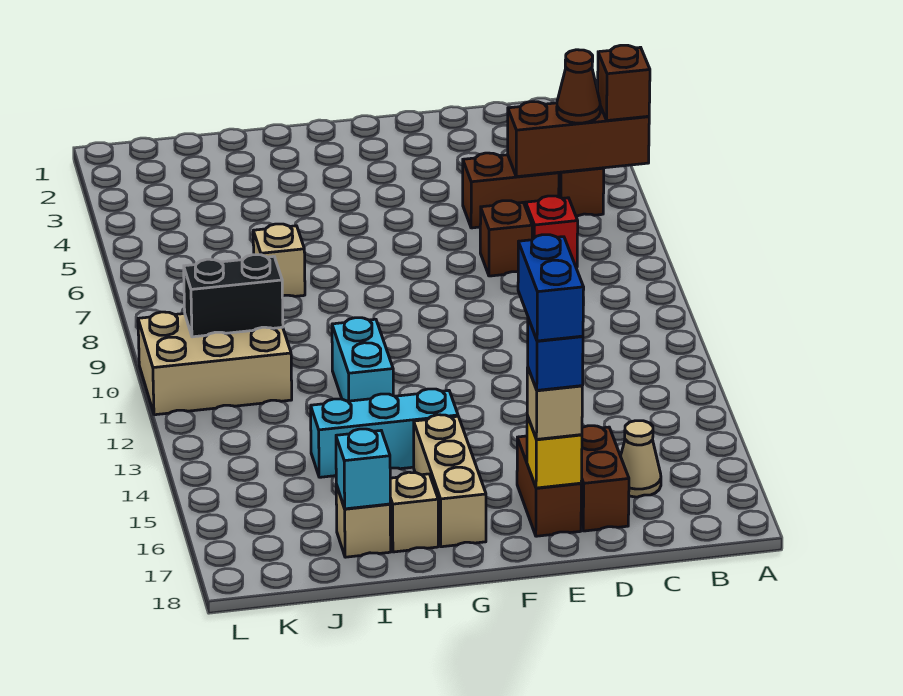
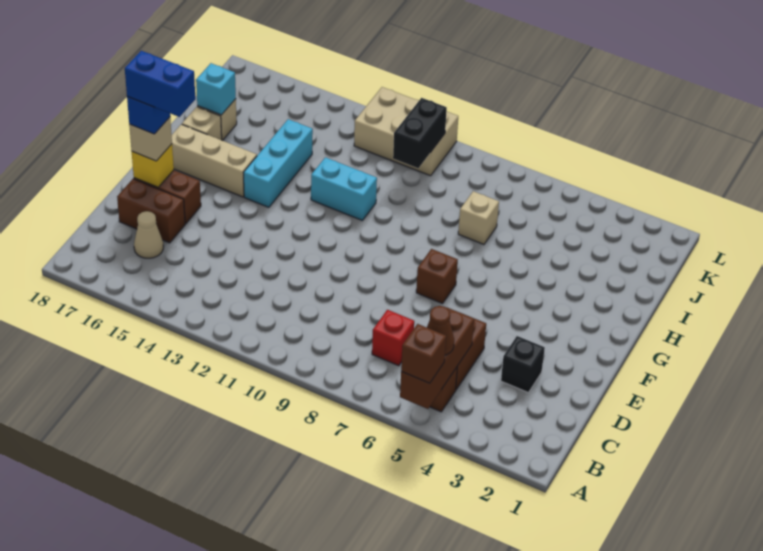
none -> black 1x1 brick [501,336,545,393]
brown 1x1 brick [480,201,532,276] -> brown 1x1 brick moved to [416,249,458,304]
tan 2x3 brick [138,312,292,415] -> tan 2x3 brick turned to [354,87,458,176]

